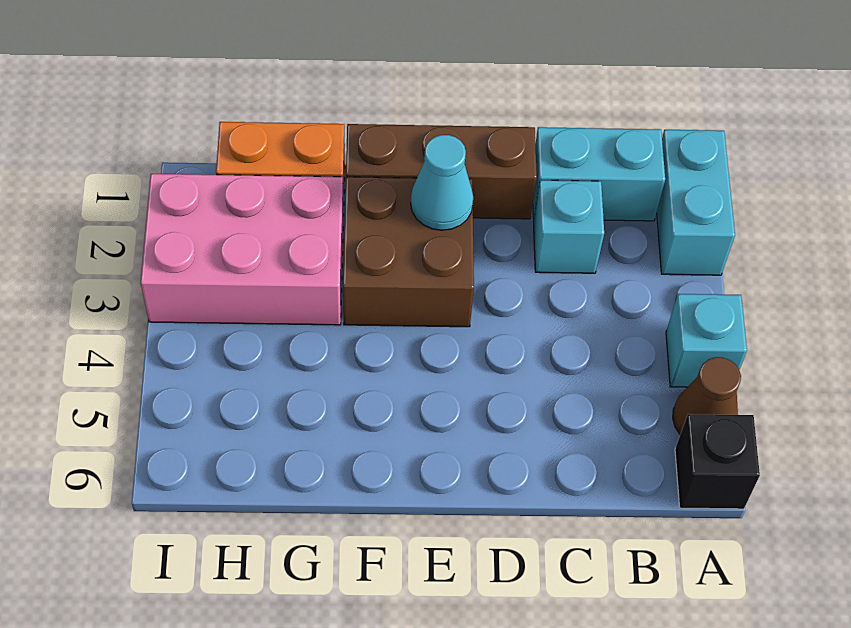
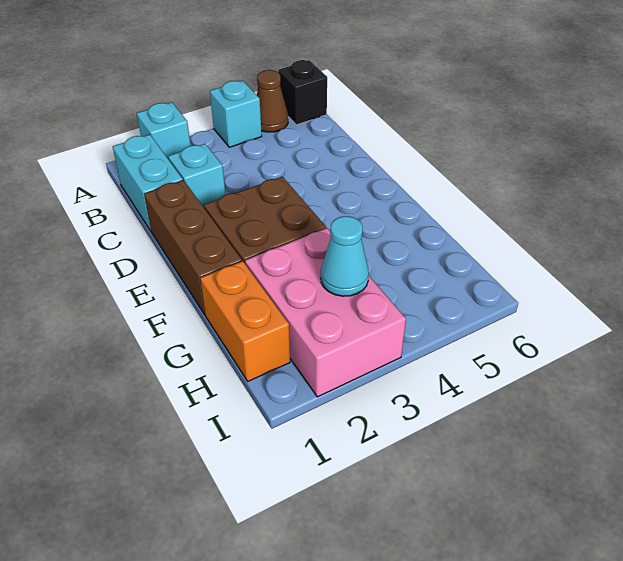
cyan 1x2 brick [657,130,735,275] -> cyan 1x1 brick [137,102,191,159]
cyan 1x1 cone [411,135,473,230] -> cyan 1x1 cone moved to [321,216,369,296]

